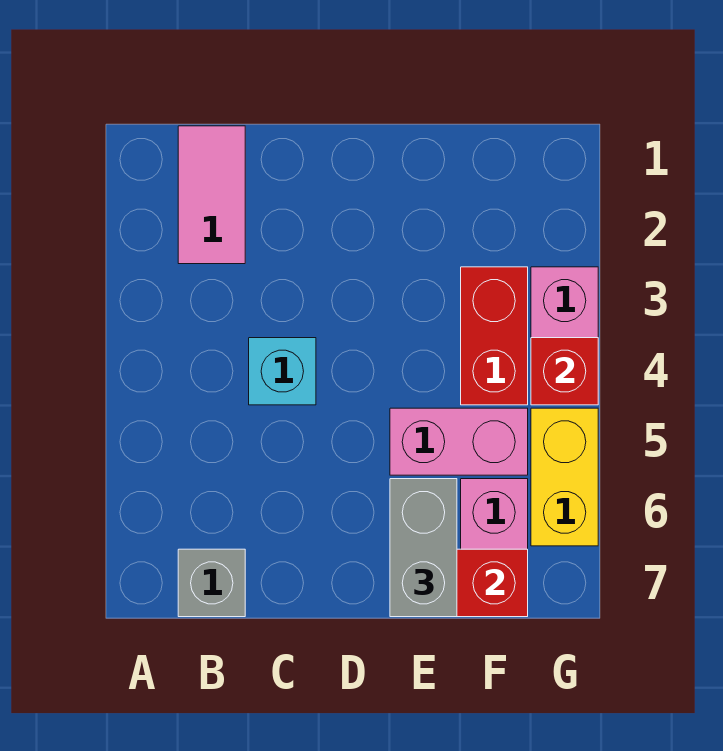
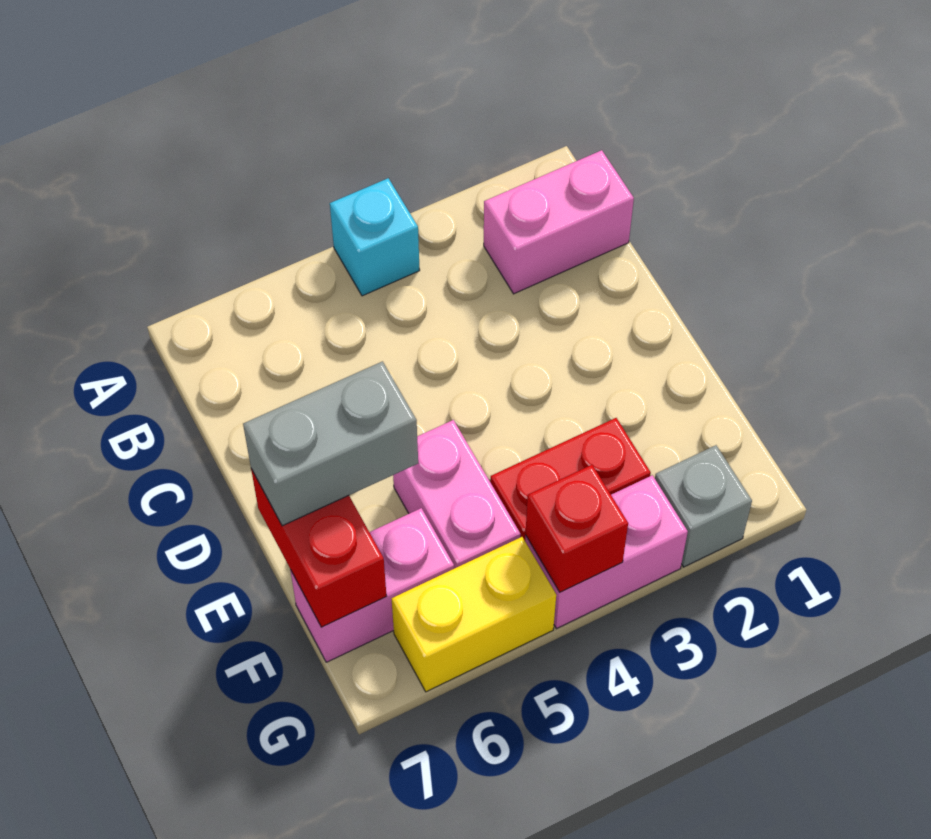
pink 1x2 tile [178,126,245,264] -> pink 1x2 brick [484,150,634,294]
grey 1x1 brick [178,549,245,617] -> grey 1x1 brick moved to [655,445,752,567]
cyan 1x1 brick [249,338,316,405] -> cyan 1x1 brick moved to [330,178,420,296]

